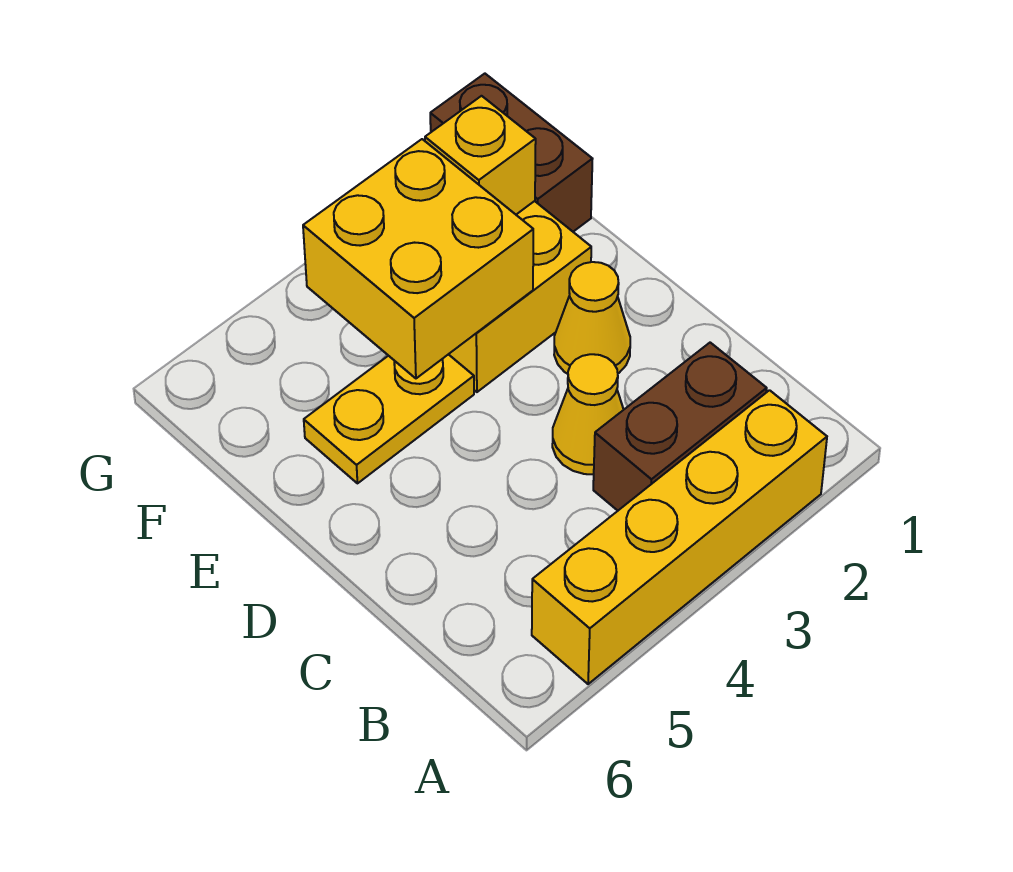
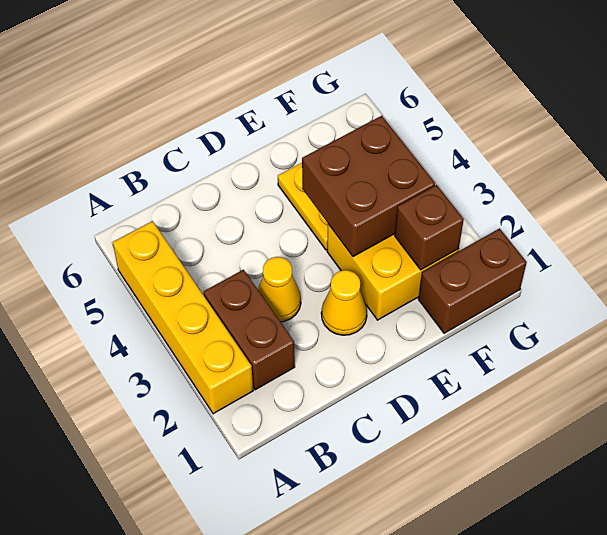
yellow 2x2 brick [303,139,533,378] -> brown 2x2 brick [302,116,435,257]
yellow 1x1 brick [425,96,536,214] -> brown 1x1 brick [395,185,464,270]

